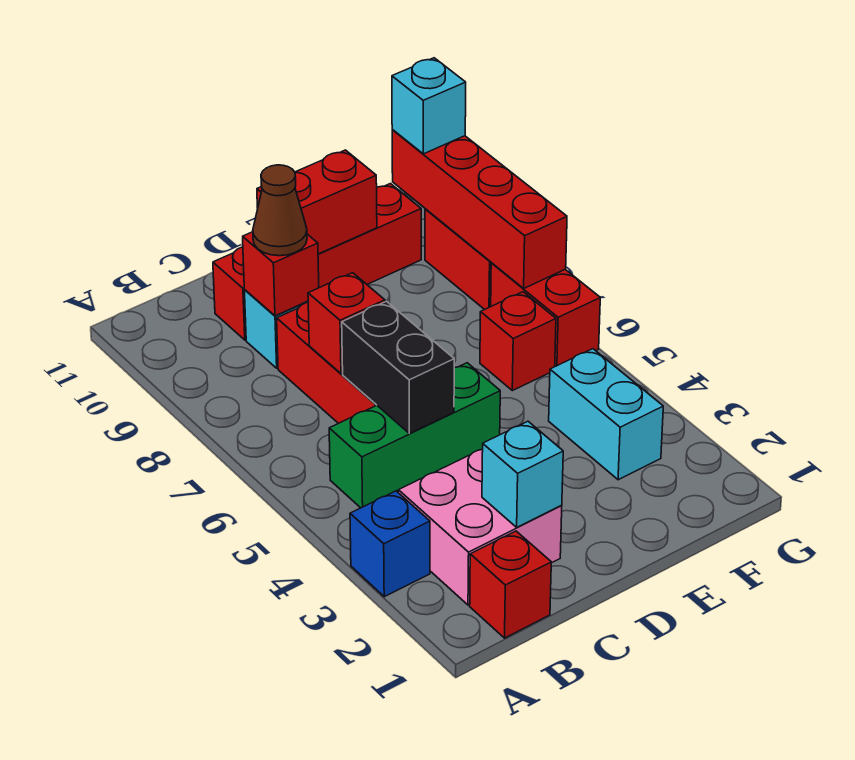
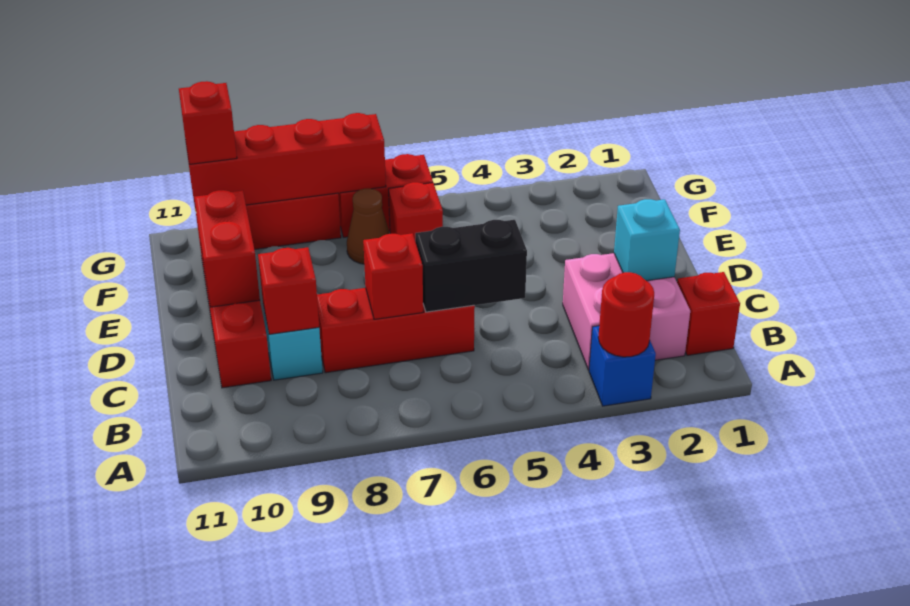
none -> red 1x1 round brick [598,272,654,357]
green 1x3 brick [329,363,500,508] -> none
brown 1x1 cone [253,165,307,256] -> brown 1x1 cone moved to [347,189,390,264]
cyan 1x2 brick [549,349,663,480] -> none
cyan 1x1 brick [392,58,466,154] -> red 1x1 brick [179,81,237,164]

